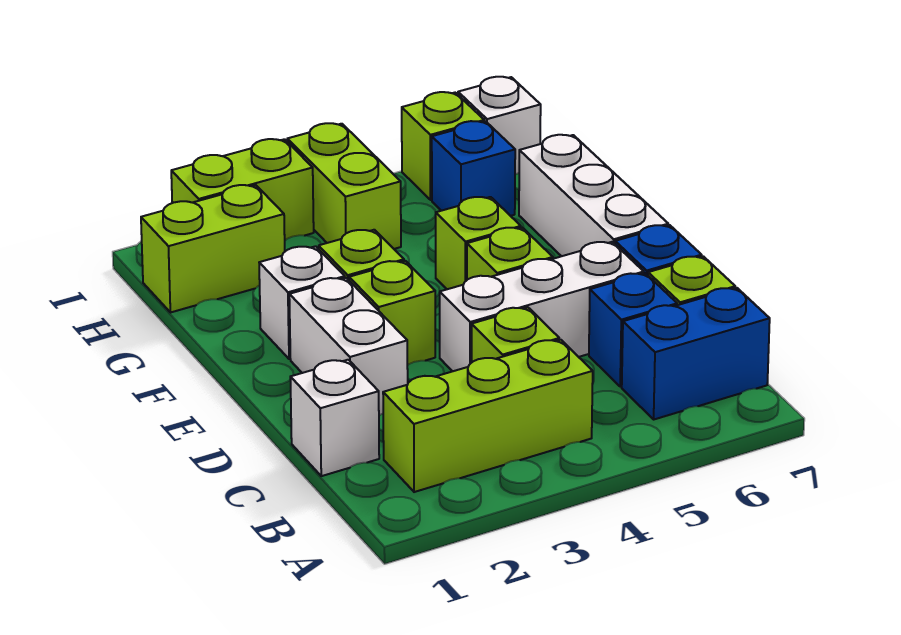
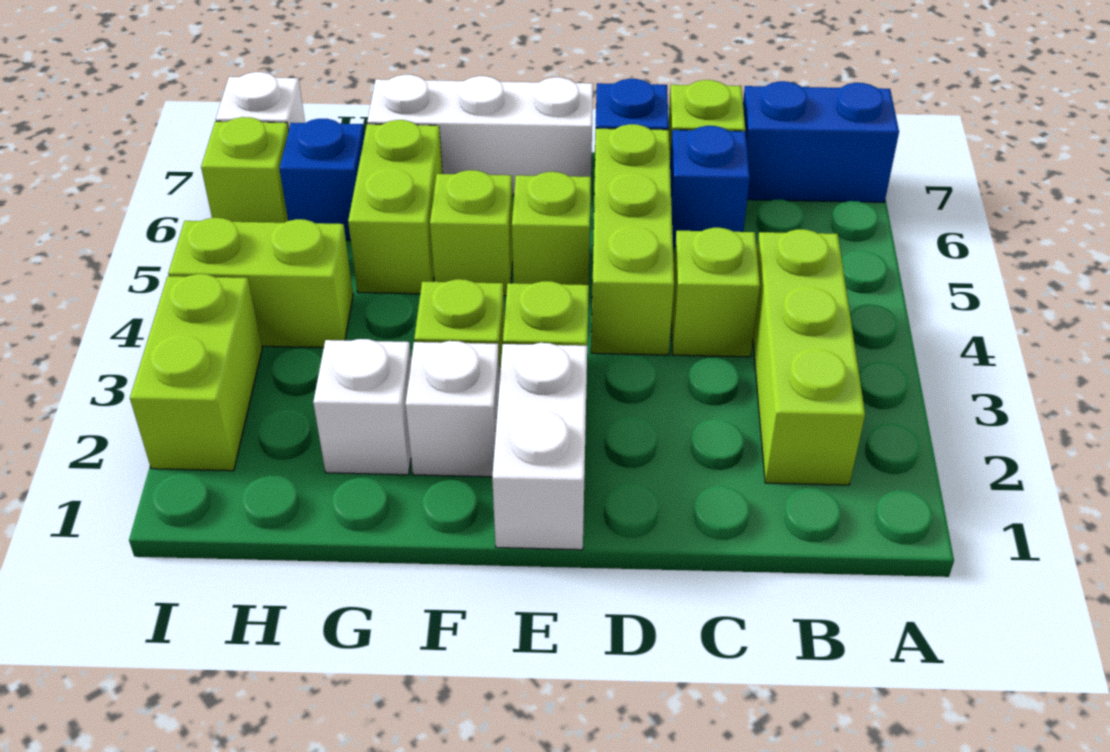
blue 1x2 brick [622,288,770,419] -> blue 1x2 brick turned to [743,81,899,202]
white 1x1 brick [290,360,379,476] -> white 1x1 brick moved to [313,339,411,475]
white 1x2 brick [289,278,408,416] -> white 1x2 brick turned to [492,343,587,550]
white 1x3 brick [440,242,644,371] -> lime 1x3 brick [591,124,674,355]
lime 1x2 brick [141,185,285,313] -> lime 1x2 brick moved to [348,120,443,294]

